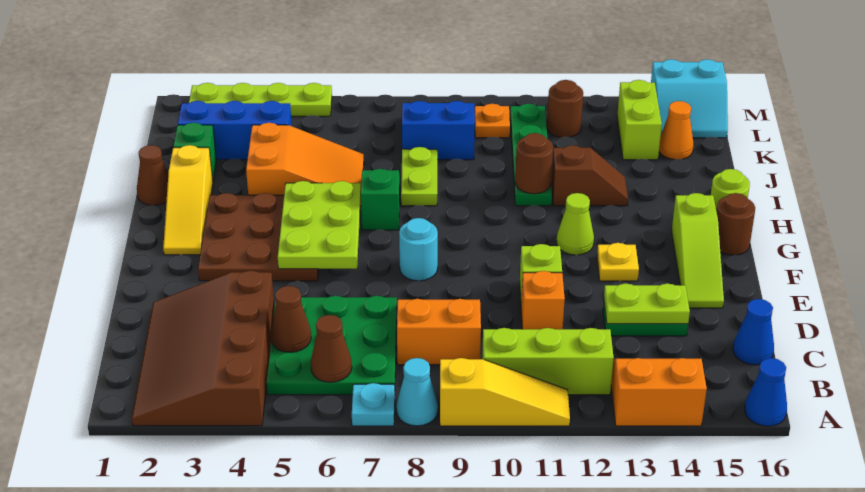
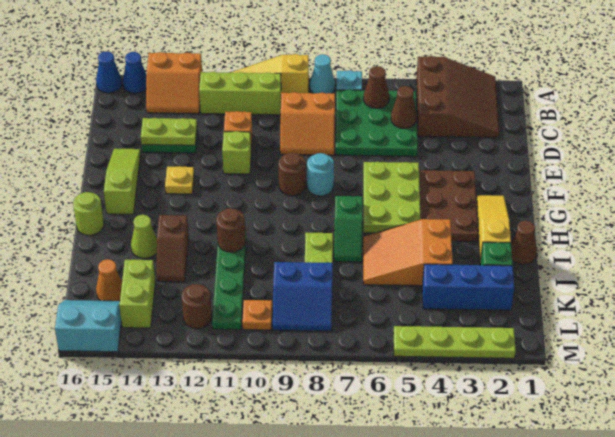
brown 3x4 slope [132,271,274,426] -> brown 3x3 slope [416,56,499,137]
blue 1x1 cone [733,299,774,365] -> blue 1x1 cone moved to [123,52,147,93]
lime 1x1 cone [556,193,594,255] -> lime 1x1 cone moved to [131,215,157,258]
brown 1x1 round brick [716,193,755,255] -> brown 1x1 round brick moved to [279,153,306,196]
brown 1x2 slope [551,145,628,206] -> brown 1x2 slope turned to [157,215,189,282]

